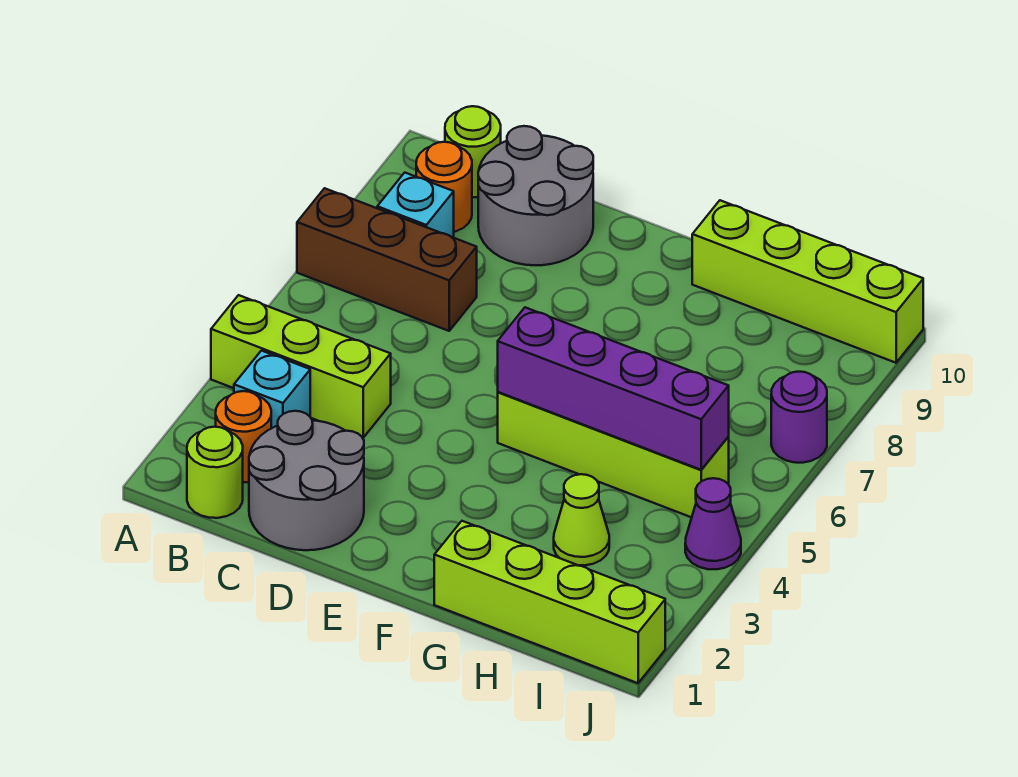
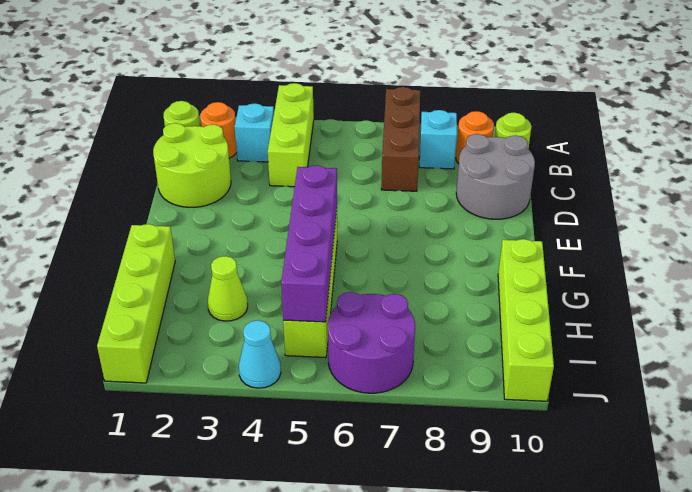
grey 2x2 round brick [249,411,364,550] -> lime 2x2 round brick [153,123,231,207]
purple 1x1 cone [685,478,741,569] -> cyan 1x1 cone [239,320,281,388]
purple 1x1 round brick [771,372,827,463] -> purple 2x2 round brick [328,292,415,393]

